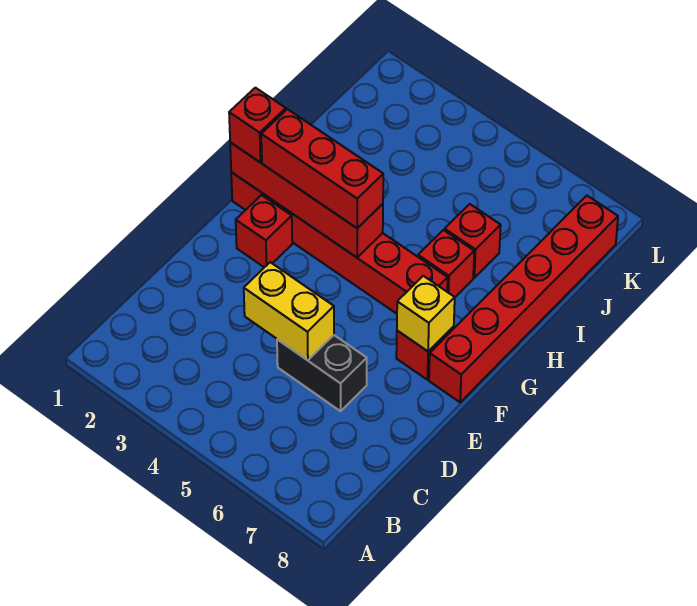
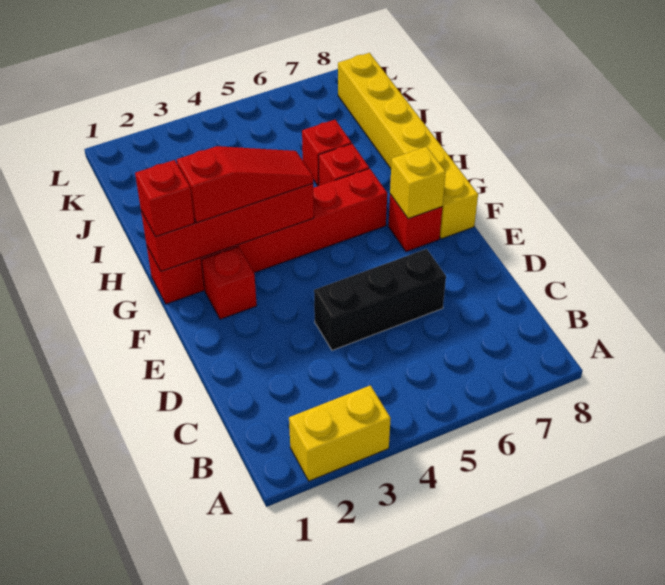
yellow 1x2 brick [244,262,334,360] -> yellow 1x2 brick moved to [289,385,391,481]
black 1x2 brick [277,335,367,411] -> black 1x3 brick [314,249,446,350]
red 1x6 brick [429,196,618,402] -> yellow 1x6 brick [338,53,478,239]
red 1x3 brick [261,109,383,228] -> red 1x3 slope [177,146,313,223]

